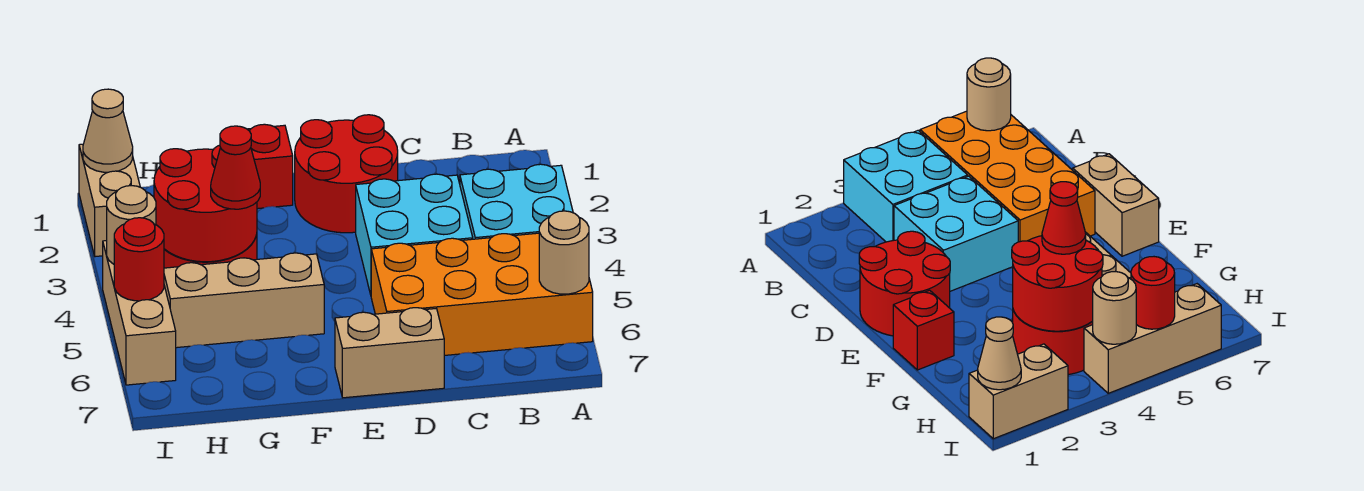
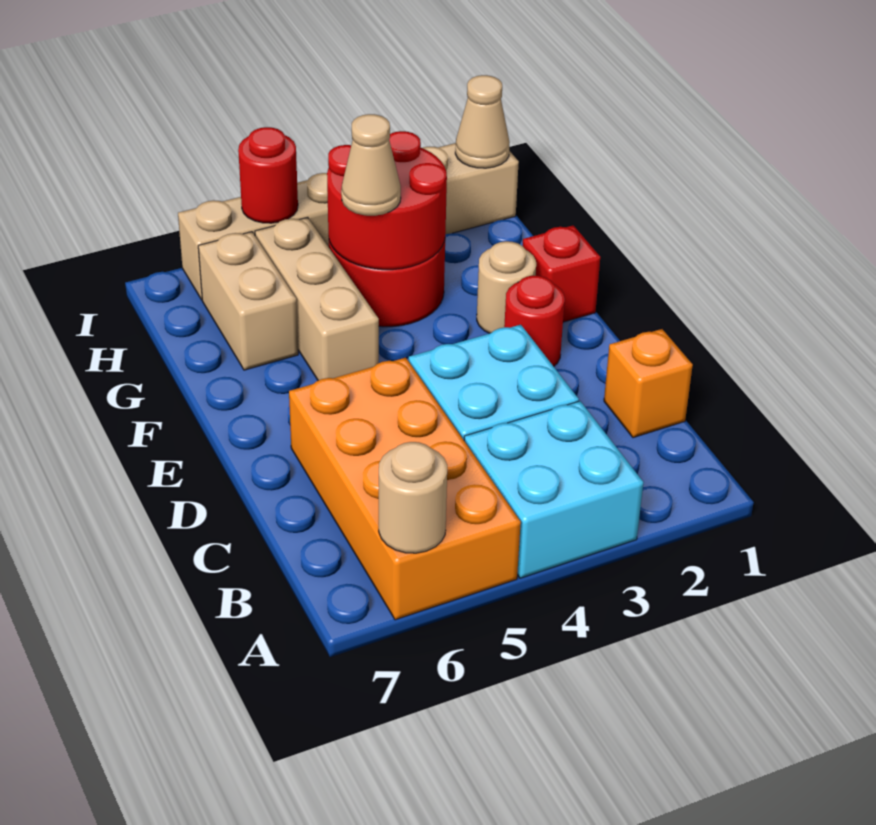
none -> orange 1x1 brick [604,329,693,438]
red 2x2 round brick [295,115,398,233] -> red 1x1 round brick [504,275,565,366]
tan 1x2 brick [335,308,444,398] -> tan 1x2 brick moved to [198,232,298,370]
red 1x1 cone [211,126,260,209] -> tan 1x1 cone [341,114,401,216]
tan 1x1 round brick [107,186,156,264] -> tan 1x1 round brick moved to [477,241,536,333]

